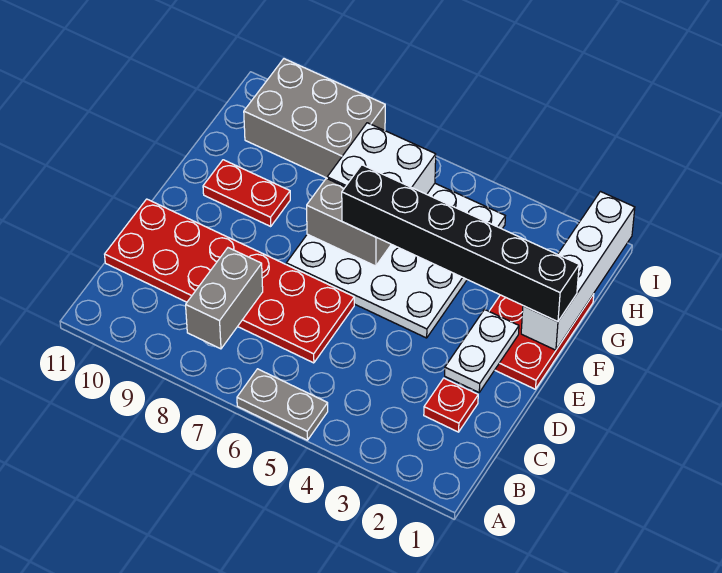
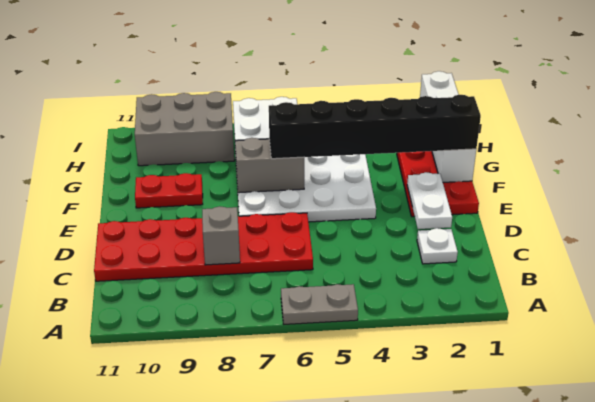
grey 1x2 brick [186,248,263,349] -> grey 1x1 brick [202,206,240,265]
red 1x1 plate [424,378,478,432] -> white 1x1 plate [417,228,458,264]

